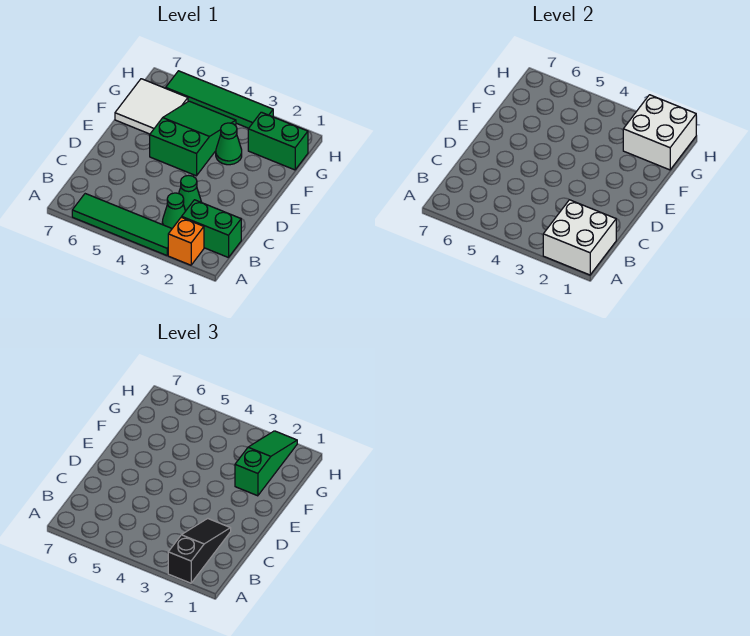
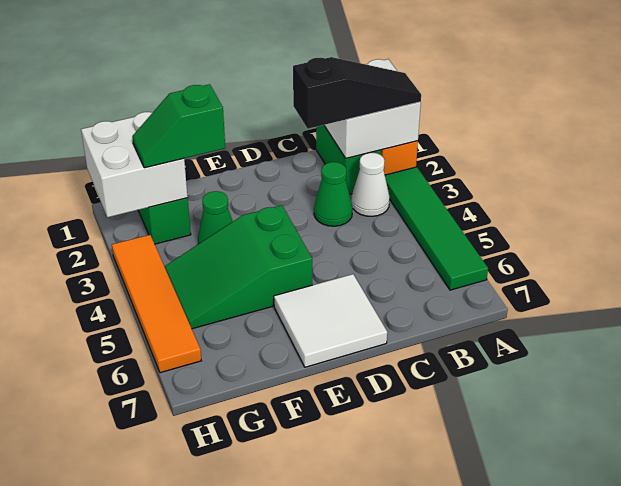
black 1x3 slope [168,518,231,583] -> black 1x3 slope turned to [293,57,421,129]
green 1x1 cone [162,193,185,228] -> white 1x1 cone [351,153,390,216]
green 1x3 slope [235,431,297,496] -> green 1x2 slope [132,84,225,168]
white 2x2 tile [115,79,188,134] -> white 2x2 tile moved to [274,274,387,367]
green 1x4 tile [166,71,273,128] -> orange 1x4 tile [112,235,201,373]

